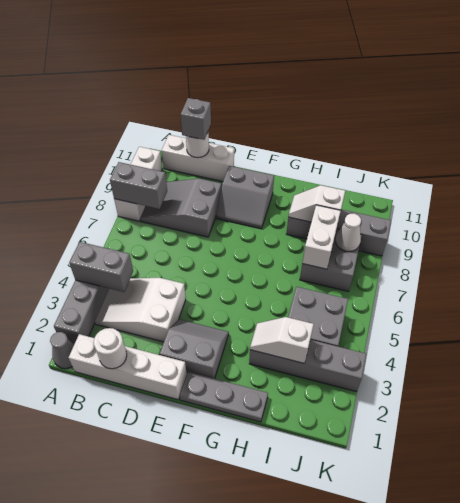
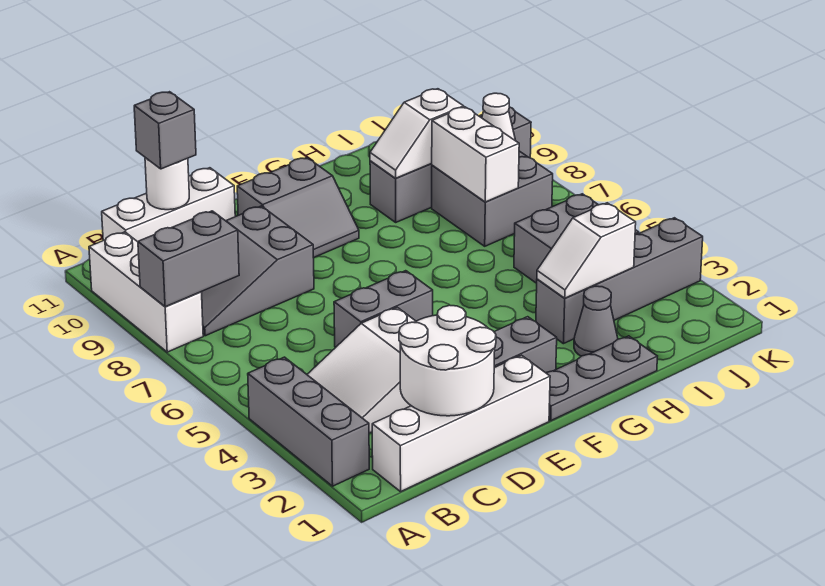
grey 1x1 cone [50,332,74,369] -> grey 1x1 cone moved to [574,286,618,356]
grey 1x2 brick [69,242,133,292] -> grey 1x2 brick moved to [334,271,433,347]
white 1x1 round brick [94,328,127,369] -> white 2x2 round brick [399,305,496,416]

